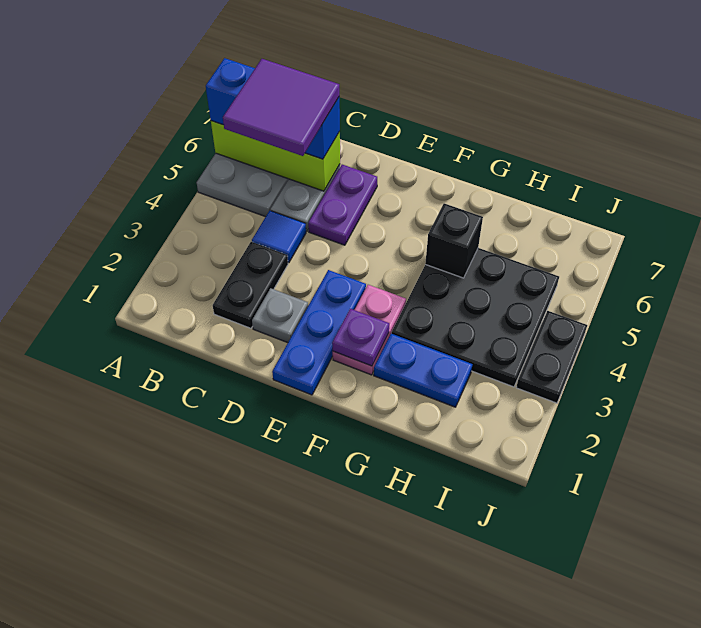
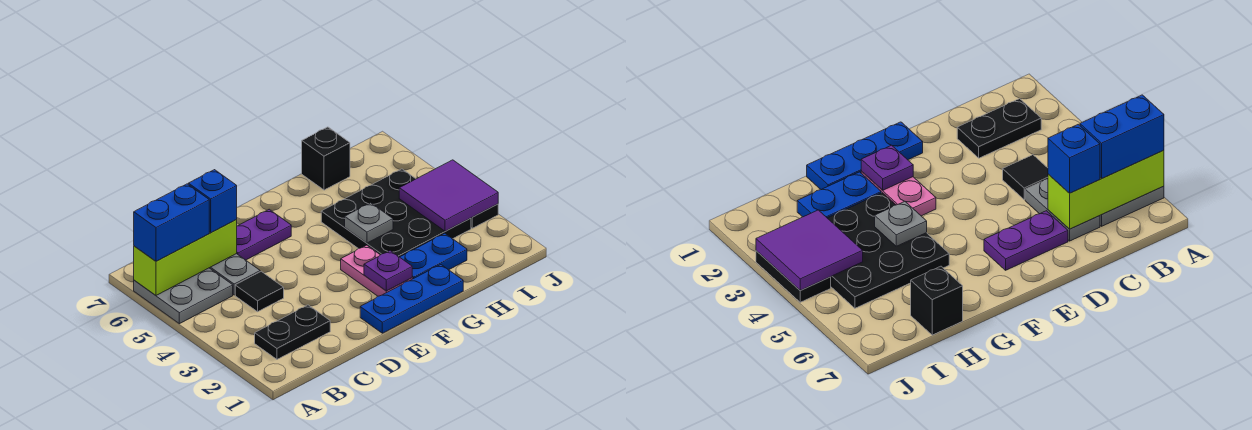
purple 2x2 tile [223,59,339,156] -> purple 2x2 tile moved to [399,160,498,231]
black 1x2 plate [213,242,288,328] -> black 1x2 plate turned to [255,305,330,359]
blue 1x1 tile [252,211,306,263] -> black 1x1 tile [235,271,284,312]
grey 1x1 plate [252,288,308,343] -> grey 1x1 plate moved to [345,203,393,243]
purple 1x2 plate [308,165,377,245] -> purple 1x2 plate turned to [237,209,291,260]
blue 1x3 plate [272,270,366,395] -> blue 1x3 plate turned to [360,265,463,333]
black 1x1 brick [425,203,483,278] -> black 1x1 brick moved to [302,127,350,190]

